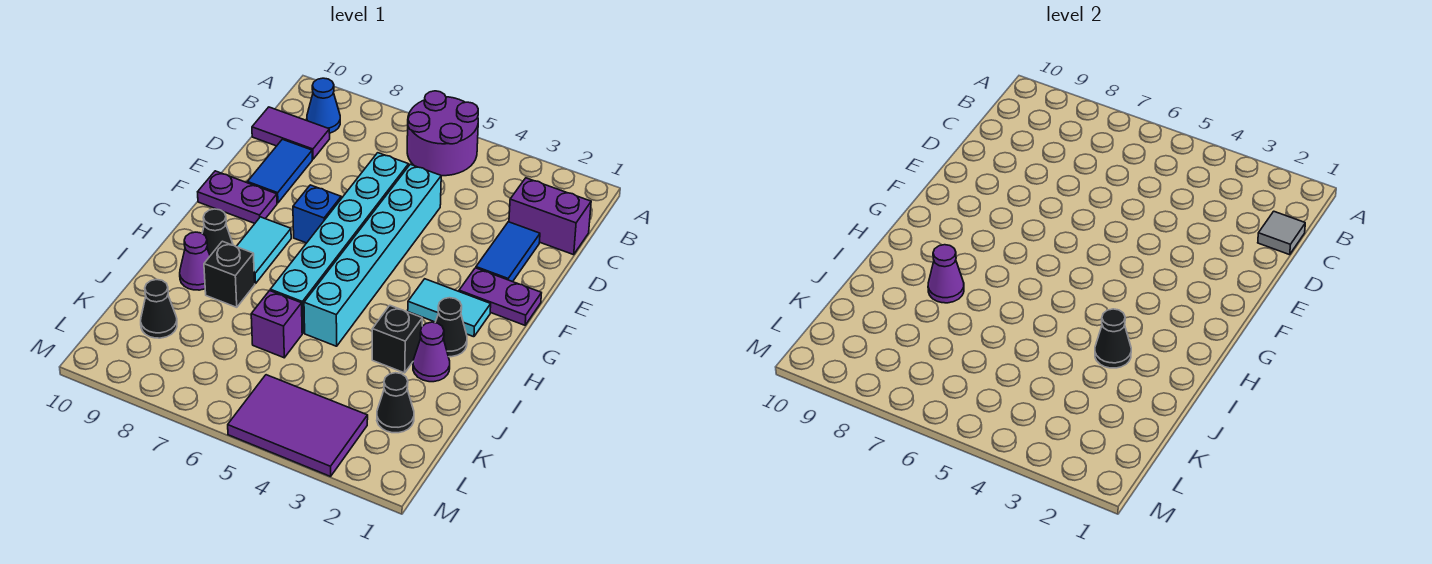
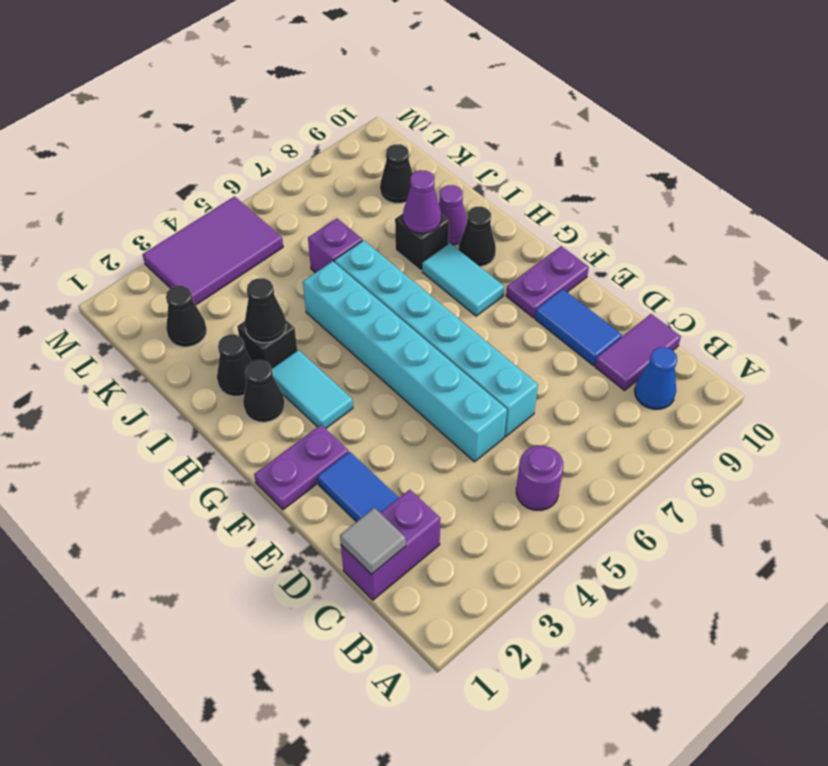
purple 2x2 round brick [407,91,478,176] -> purple 1x1 round brick [516,446,563,511]
blue 1x1 brick [293,185,341,243] -> none
cyan 1x2 tile [408,279,491,337] -> cyan 1x2 tile turned to [272,350,353,429]
purple 1x1 cone [413,322,450,382] -> black 1x1 cone [217,335,252,396]

